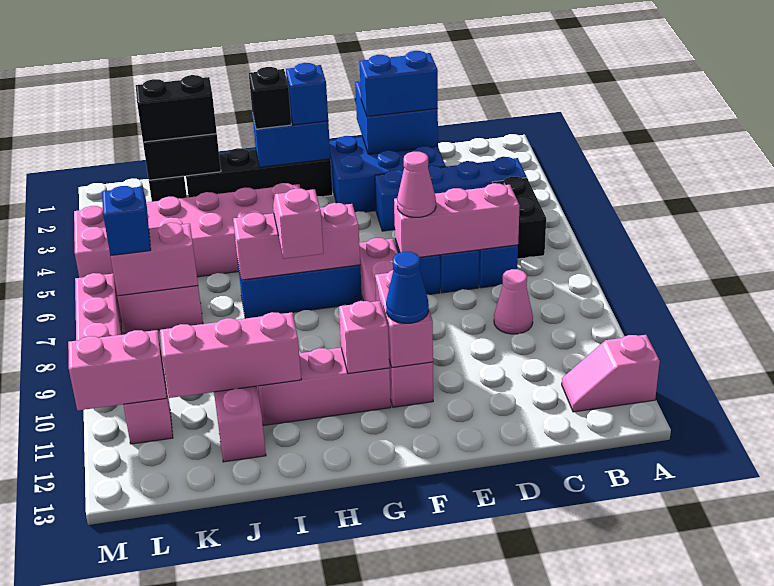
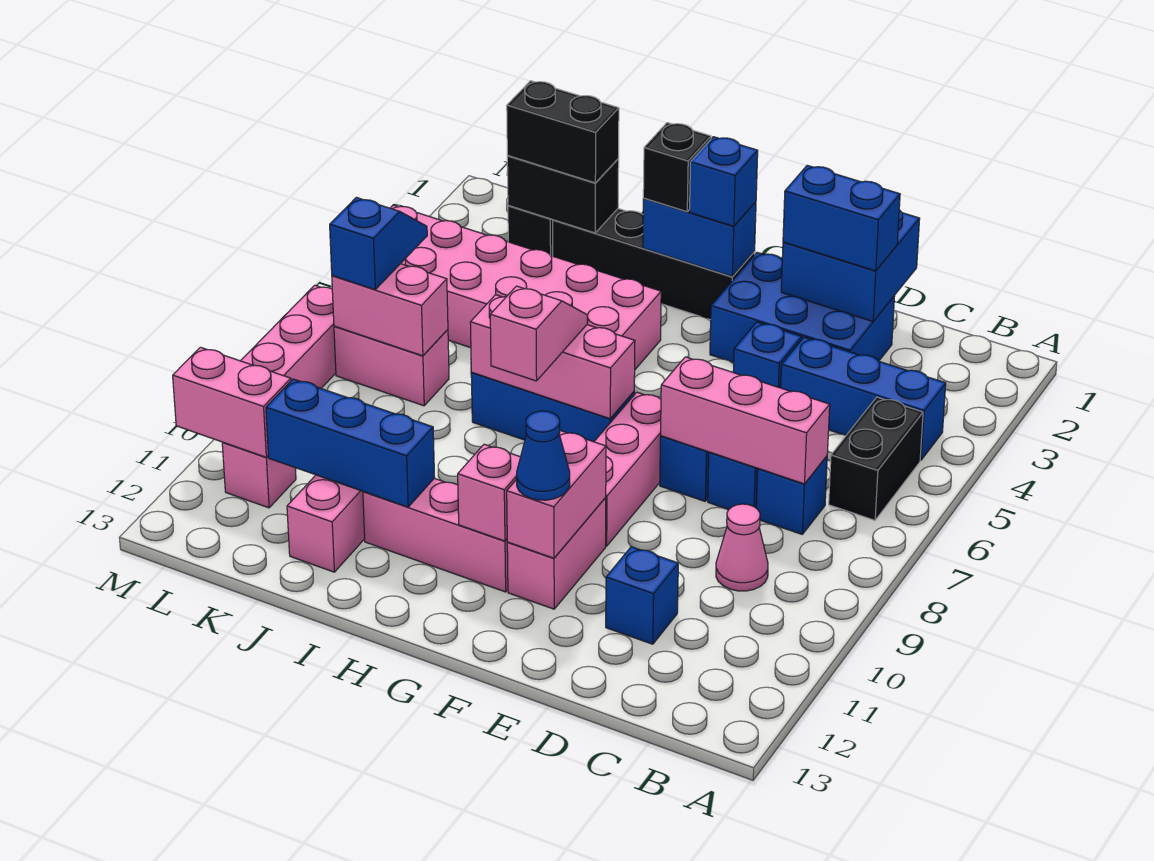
pink 1x2 slope [562,335,660,412] -> none
none -> blue 1x1 brick [606,547,678,644]
pink 1x1 cone [397,152,436,217] -> none
pink 1x3 brick [160,312,301,398] -> blue 1x3 brick [266,379,435,507]

